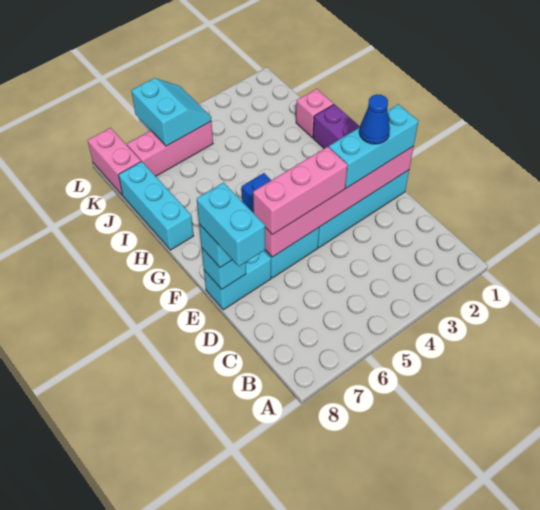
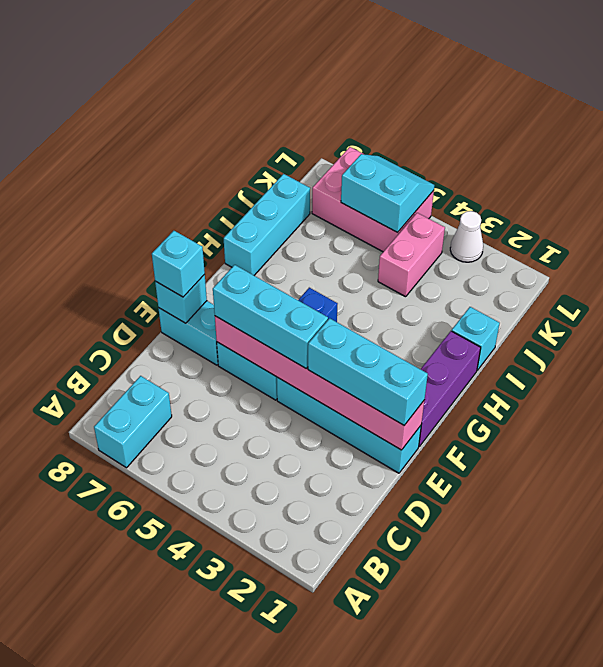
cyan 1x2 brick [197,183,265,266] -> cyan 1x2 brick moved to [94,376,172,468]
blue 1x1 cone [359,94,390,144] -> none
pink 1x3 brick [253,147,348,235] -> cyan 1x3 brick [213,265,328,368]
pink 1x1 brick [296,89,334,138] -> cyan 1x1 brick [452,307,500,370]
pink 1x3 brick [127,121,213,176] -> pink 2x3 brick [312,147,434,252]
cyan 2x2 slope [131,78,211,146] -> cyan 2x2 slope turned to [341,154,434,233]
pink 1x2 brick [88,128,141,195] -> pink 1x2 brick moved to [378,213,445,297]
none -> white 1x1 cone [450,211,483,262]

